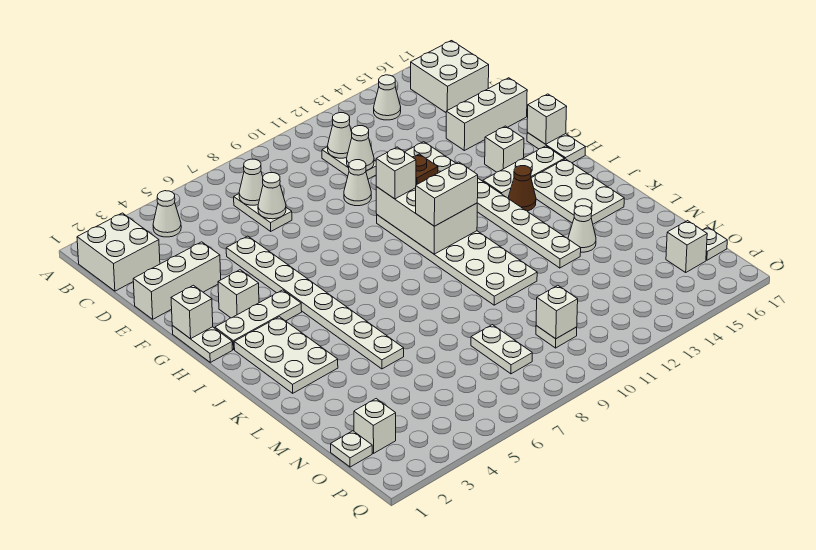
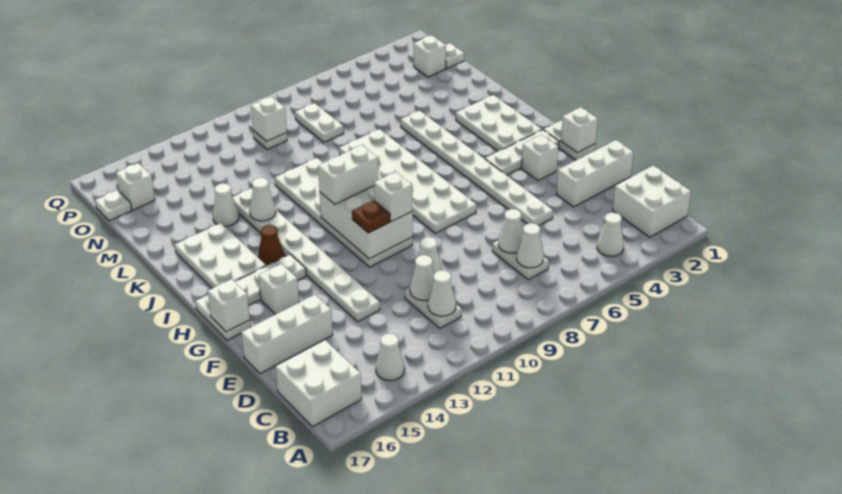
none -> white 2x6 plate [339,129,477,233]
none -> white 1x1 cone [250,178,276,221]

